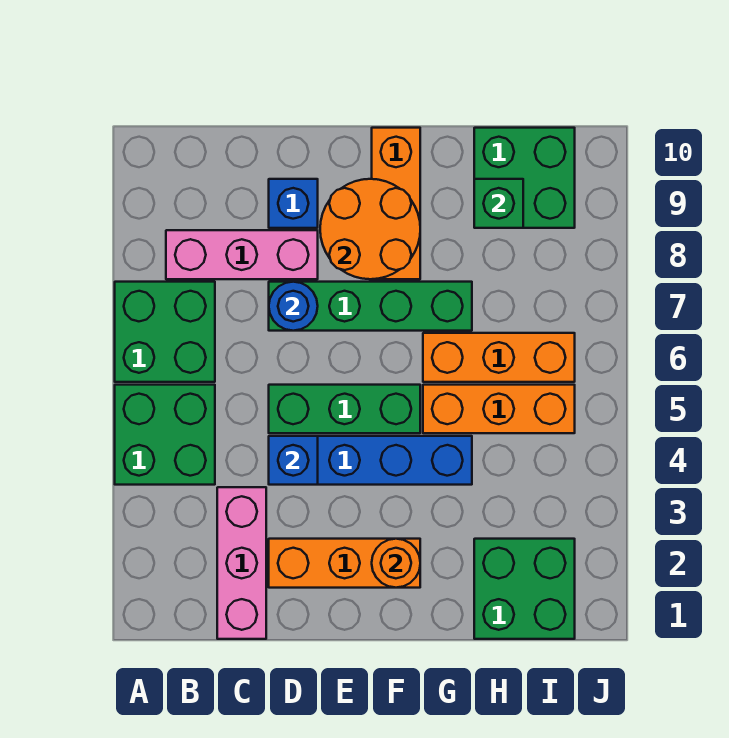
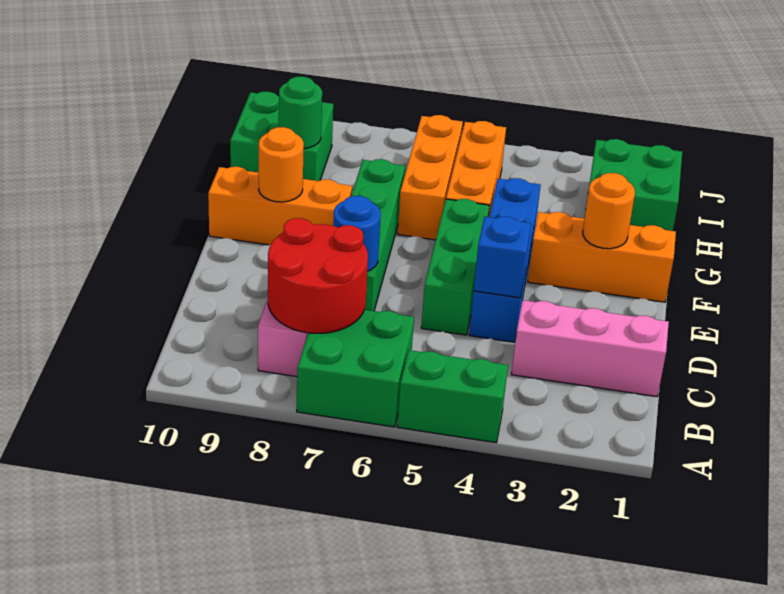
green 2x2 brick [115,385,215,485] -> green 1x2 brick [397,350,508,443]
none -> red 2x2 round brick [268,218,368,333]
orange 1x3 brick [269,539,420,588] -> orange 1x3 brick turned to [528,212,676,302]
blue 1x1 brick [269,179,318,228] -> none
orange 2x2 round brick [320,179,420,279] -> orange 1x1 round brick [259,127,304,202]
green 1x1 brick [474,179,523,228] -> green 1x1 round brick [279,77,322,149]

